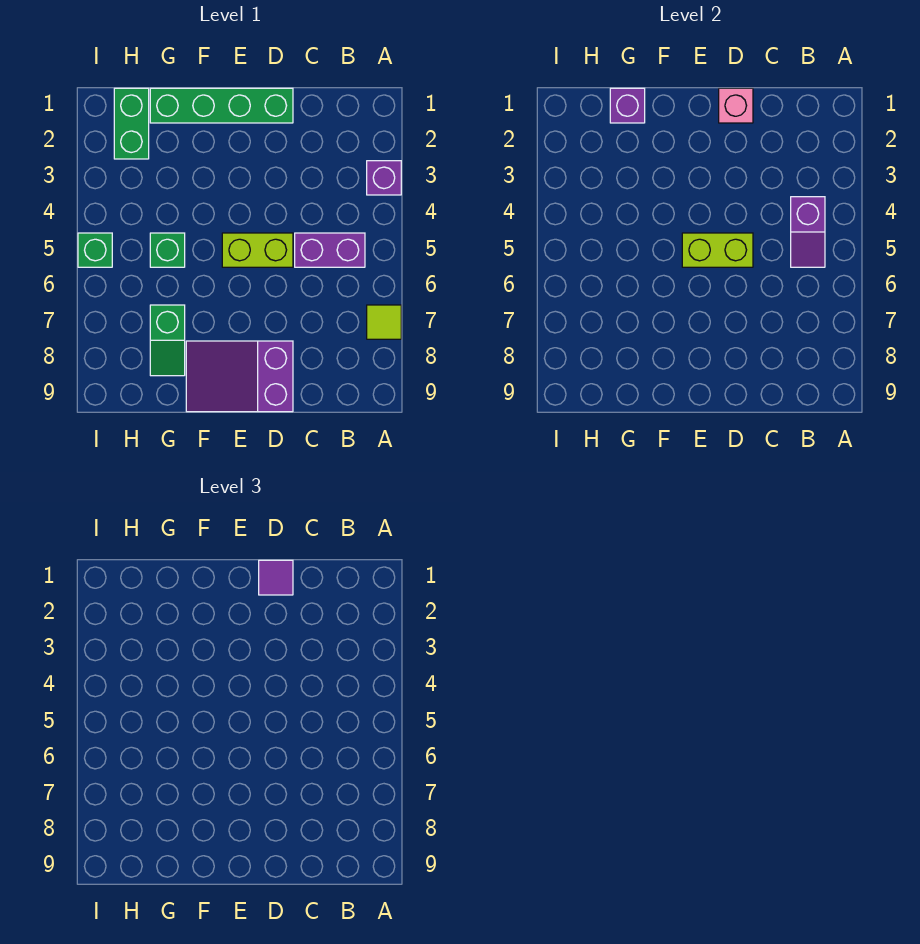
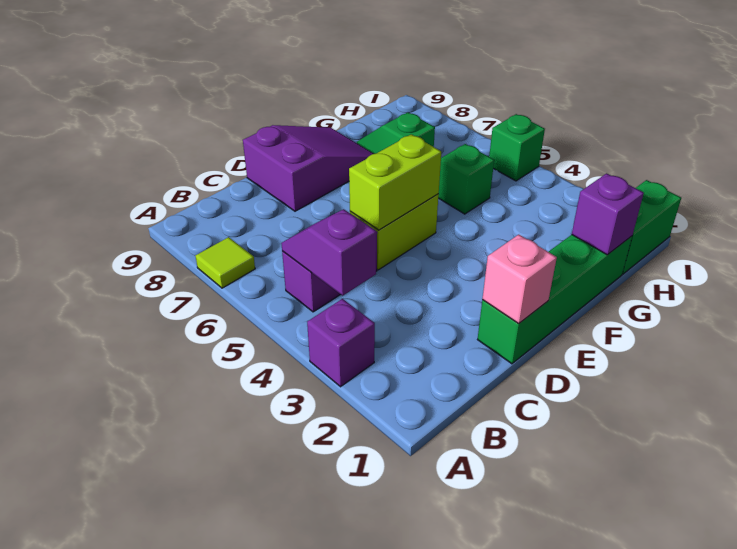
purple 1x1 tile [259,560,293,595] -> none
green 1x2 brick [114,88,149,159] -> green 1x2 brick turned to [622,180,681,274]

